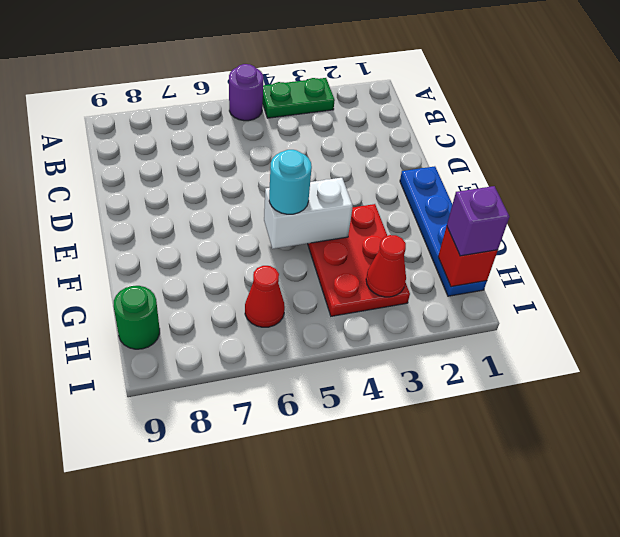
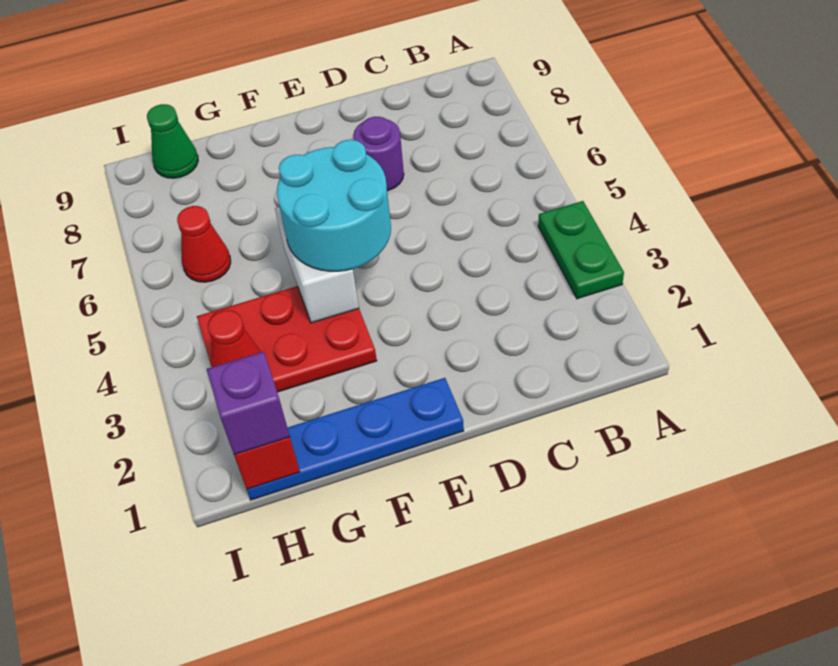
purple 1x1 round brick [229,64,263,121] -> purple 1x1 round brick moved to [353,117,404,191]
cyan 1x1 round brick [269,150,312,214] -> cyan 2x2 round brick [277,140,391,271]
green 1x1 round brick [114,286,160,349] -> green 1x1 cone [147,104,198,178]

